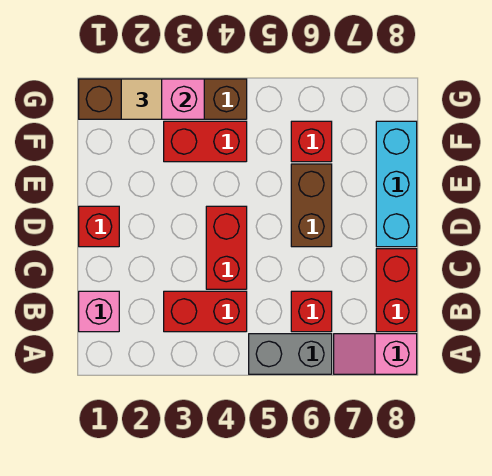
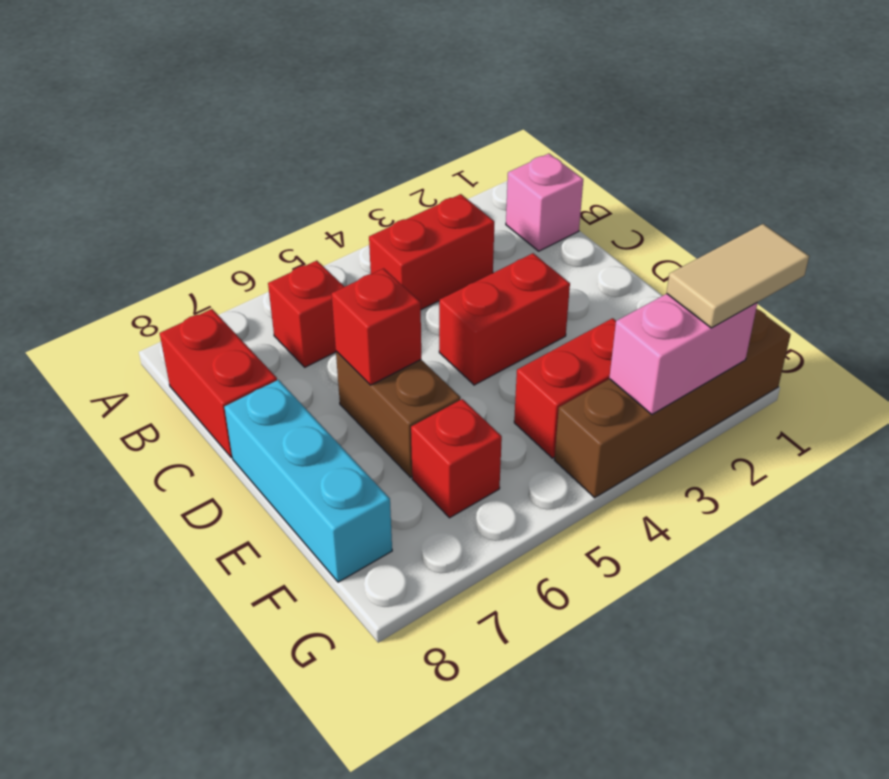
grey 1x2 brick [249,334,332,374] -> none
pink 1x2 slope [334,334,417,374] -> none
red 1x2 brick [206,206,247,289] -> red 1x2 brick turned to [439,253,570,385]
red 1x1 brick [79,206,119,247] -> red 1x1 brick moved to [332,268,421,385]
tan 1x1 tile [121,79,162,119] -> tan 1x2 tile [667,224,809,328]

